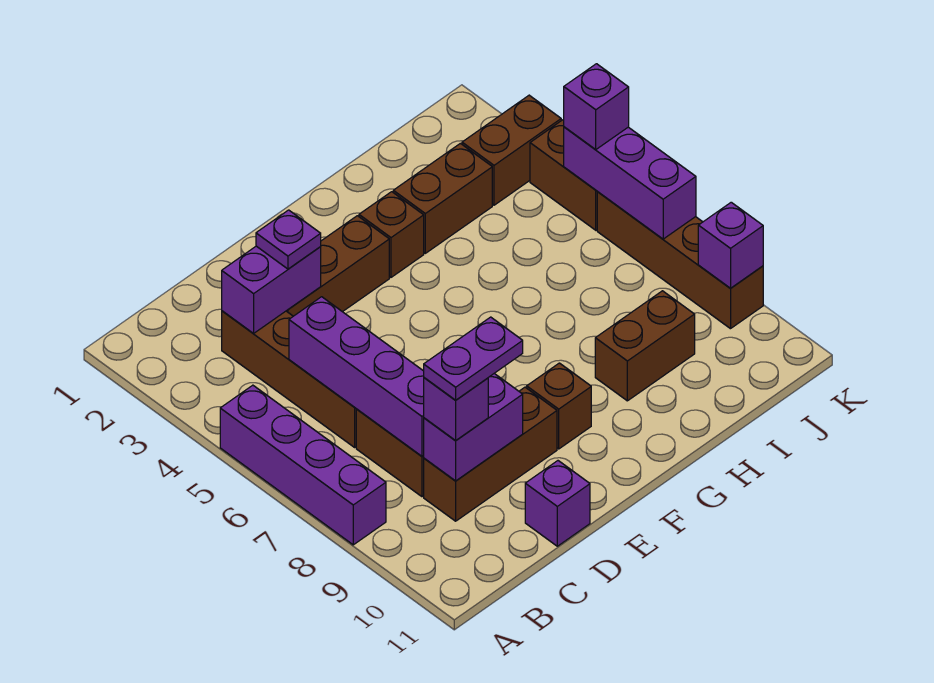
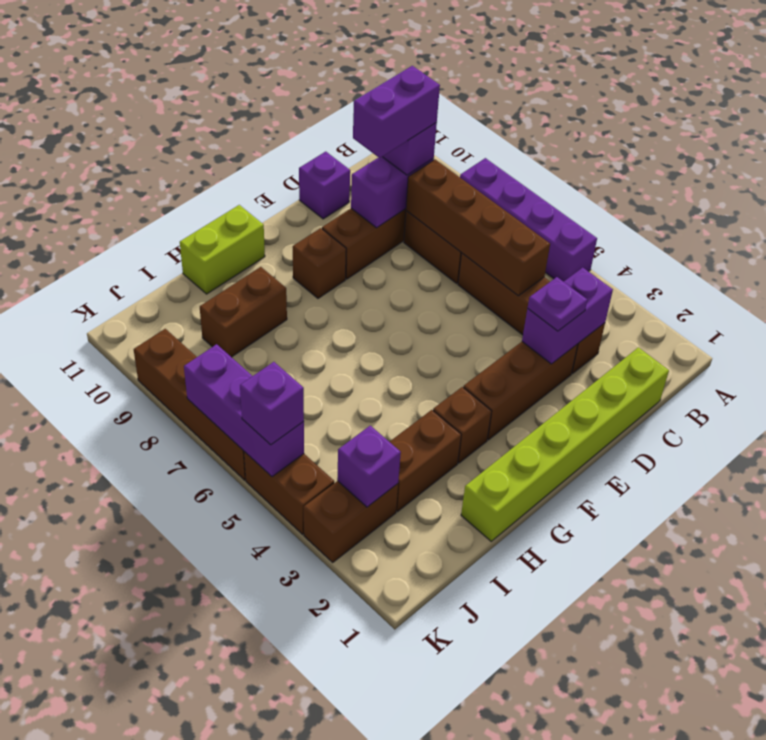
none -> lime 1x6 brick [461,347,669,541]
purple 1x4 brick [289,297,424,456] -> brown 1x4 brick [406,160,550,296]
purple 1x2 plate [424,317,523,400] -> purple 1x2 brick [353,66,440,158]
none -> lime 1x2 brick [180,205,265,294]
purple 1x1 brick [698,202,763,288] -> purple 1x1 brick moved to [337,426,401,507]

